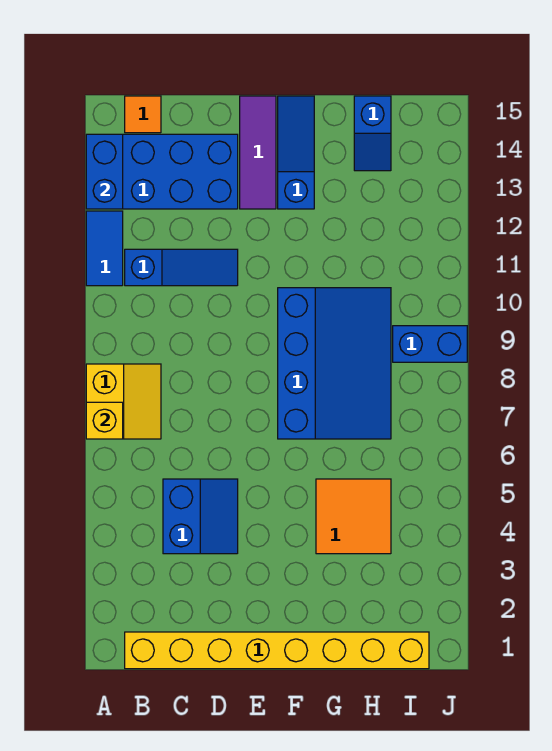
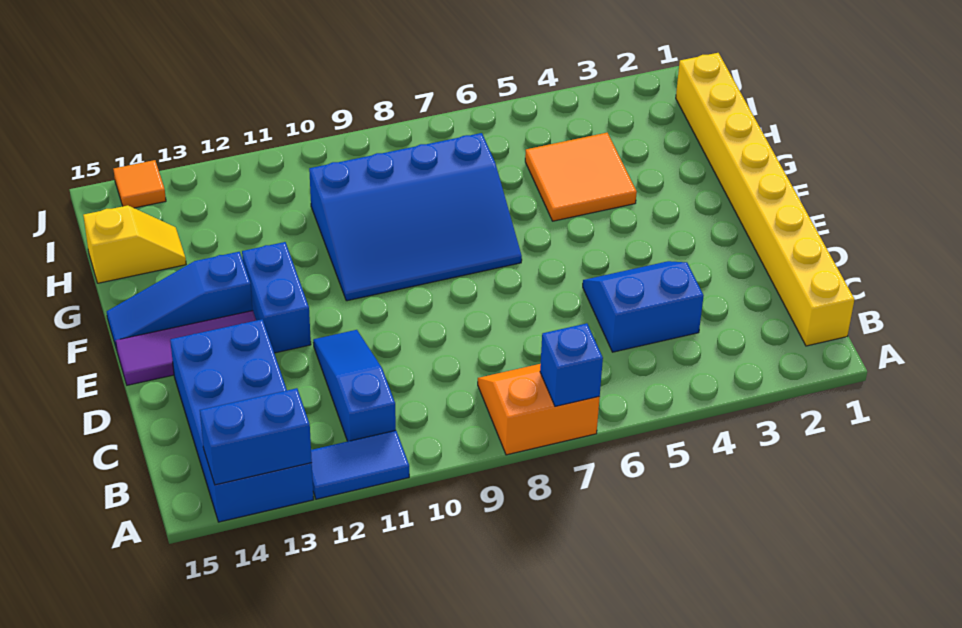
yellow 2x2 slope [86,364,161,439] -> orange 2x2 slope [478,364,600,455]
yellow 1x1 brick [86,402,123,439] -> blue 1x1 brick [540,323,603,407]
orange 1x1 tile [125,96,161,133] -> orange 1x1 tile moved to [114,160,166,208]
blue 3x4 slope [278,288,391,439] -> blue 3x4 slope turned to [309,133,522,301]
blue 1x2 slope [354,96,391,171] -> yellow 1x2 slope [83,205,186,283]
blue 1x2 brick [393,326,467,362] -> blue 1x2 brick moved to [242,242,311,353]

